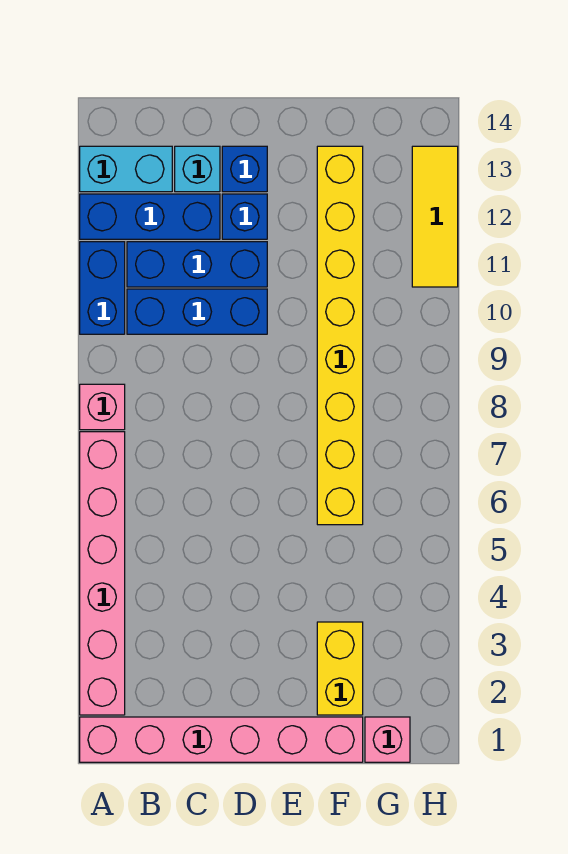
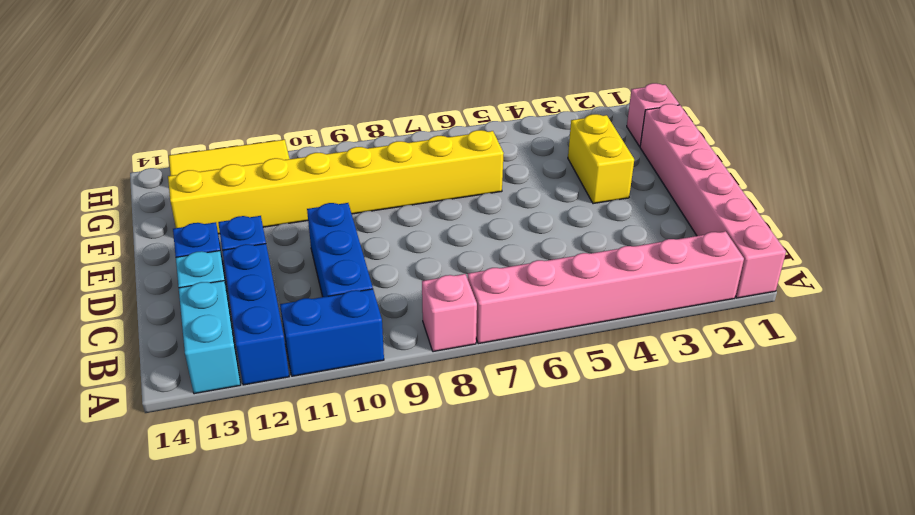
blue 1x3 brick [127,242,267,287] -> none
yellow 1x2 brick [317,622,363,715] -> yellow 1x2 brick turned to [568,114,634,204]

